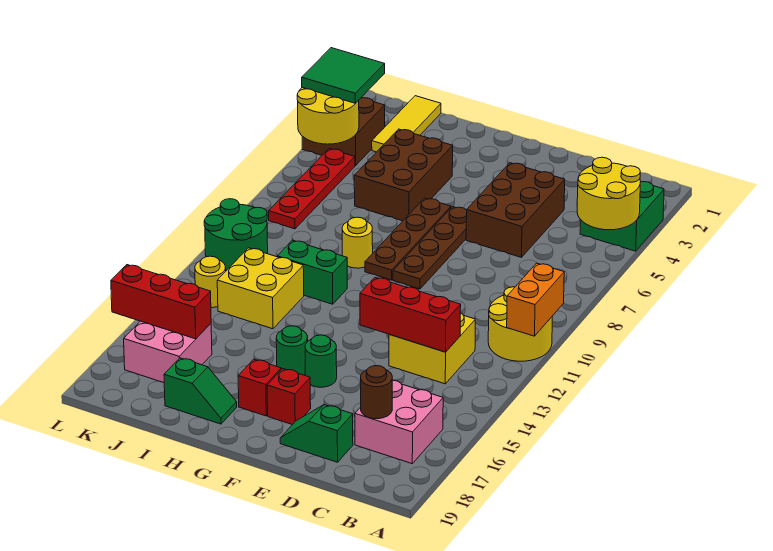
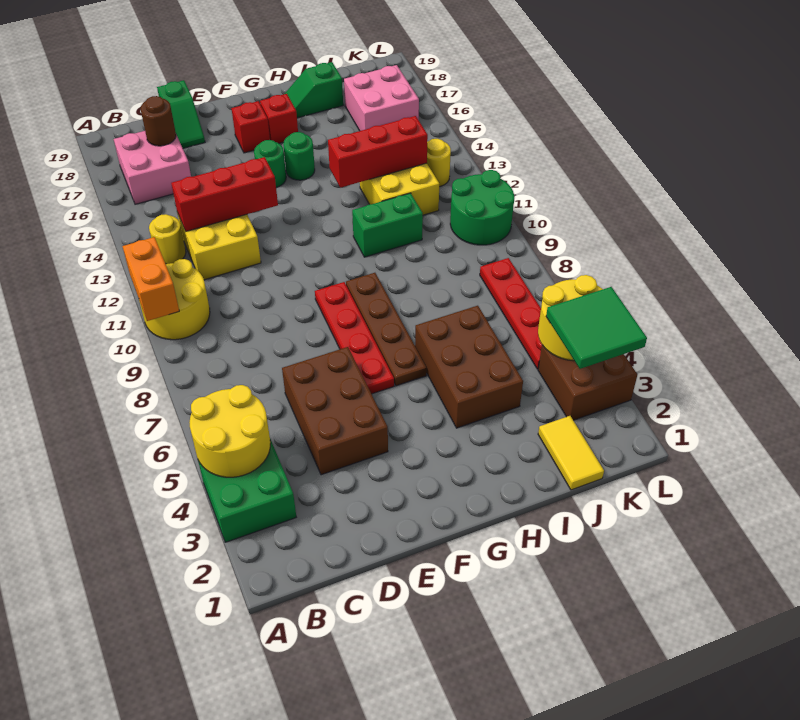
green 1x2 slope [280,405,353,462] -> green 1x2 slope turned to [157,80,205,148]
brown 1x4 plate [393,207,467,289] -> red 1x4 plate [315,282,394,394]
yellow 1x1 round brick [342,217,373,268] -> yellow 1x1 round brick moved to [149,214,186,264]
yellow 1x3 tile [372,96,441,152] -> yellow 1x2 tile [538,416,604,490]
red 1x3 brick [111,265,211,339] -> red 1x3 brick moved to [328,116,428,188]

